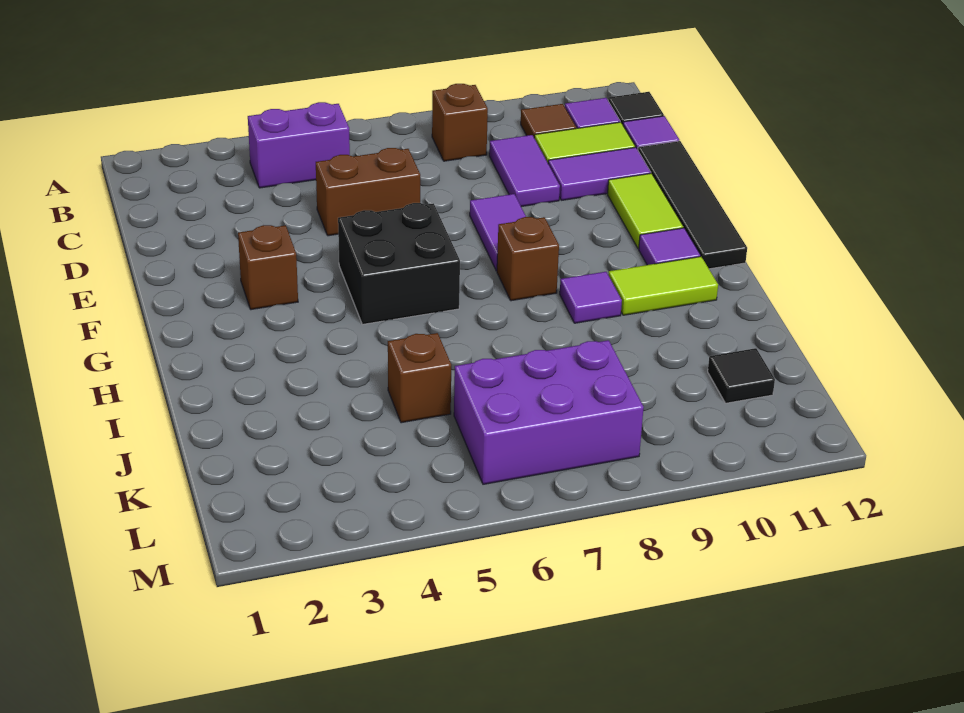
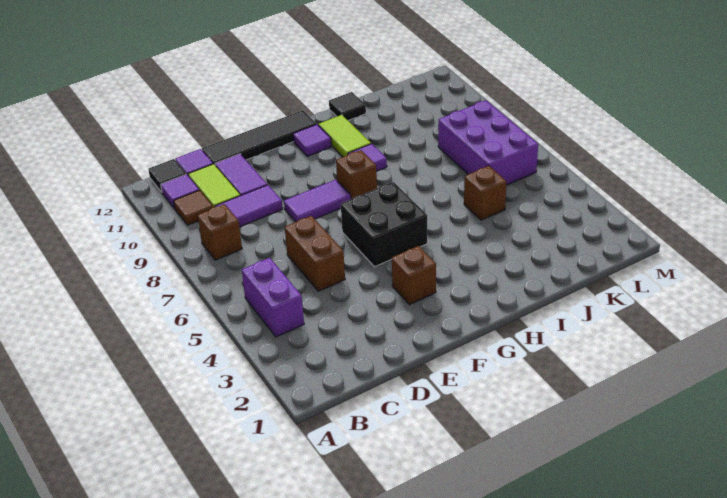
lime 1x2 tile [608,173,683,249] -> none
black 1x1 tile [708,348,775,403] -> black 1x1 tile moved to [329,92,366,120]

